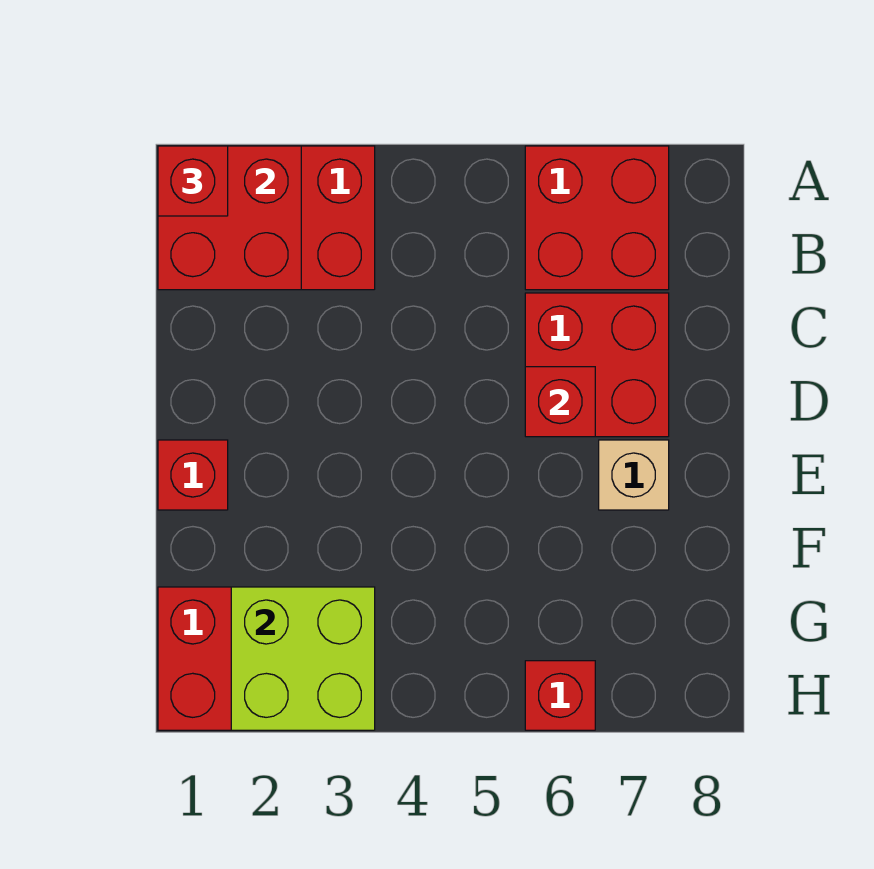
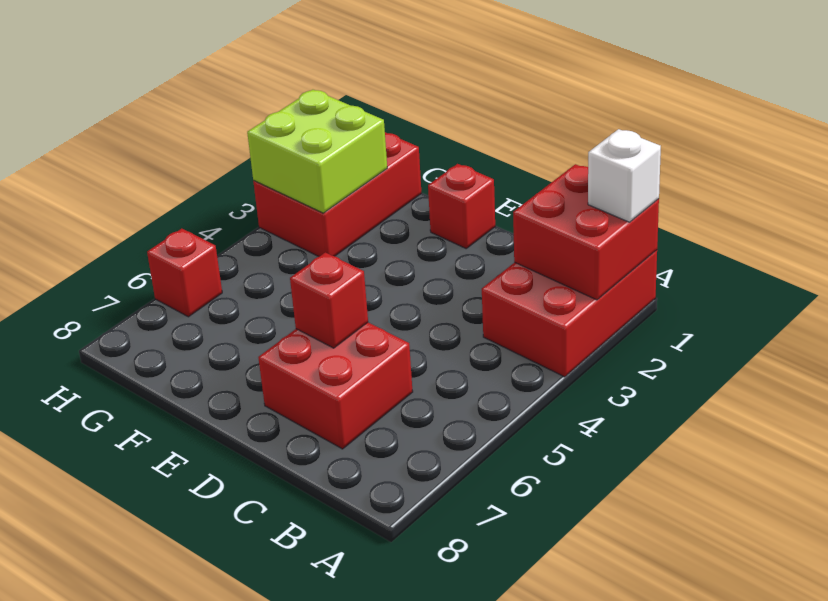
red 1x1 brick [158,146,228,216] -> white 1x1 brick [588,129,661,222]
red 2x2 brick [525,146,669,290] -> none
tan 1x1 brick [599,440,669,510] -> none

